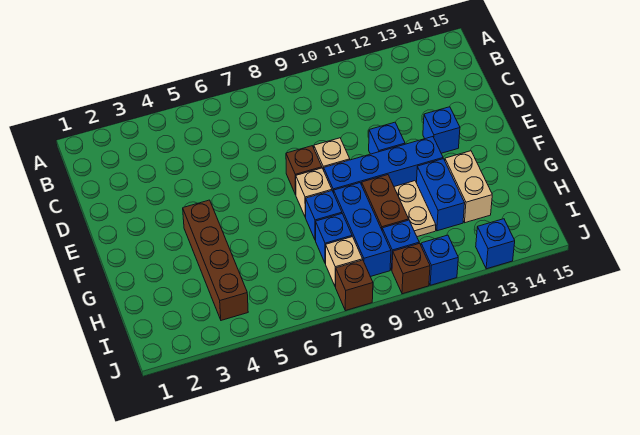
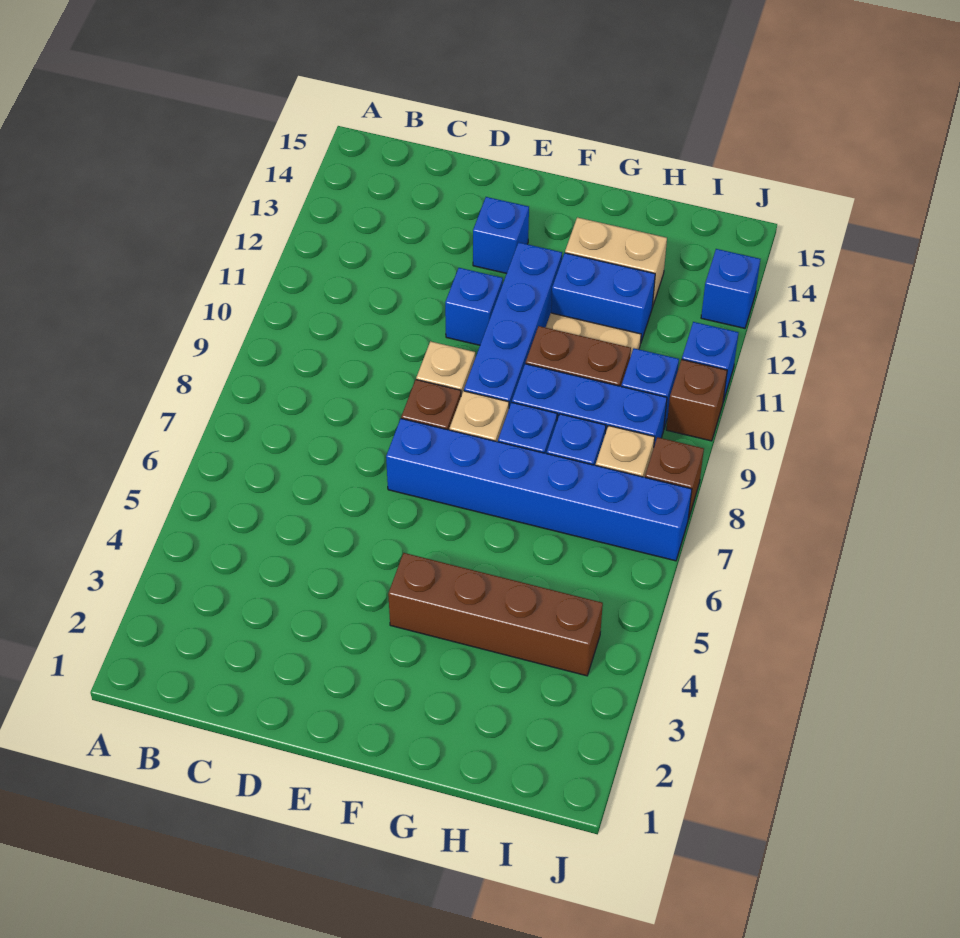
none -> blue 1x6 brick [386,419,692,561]

